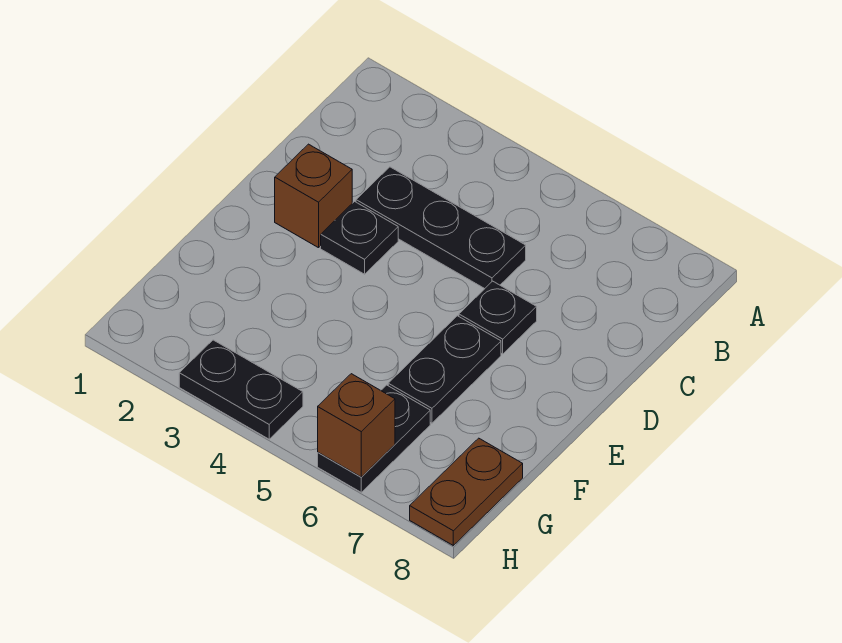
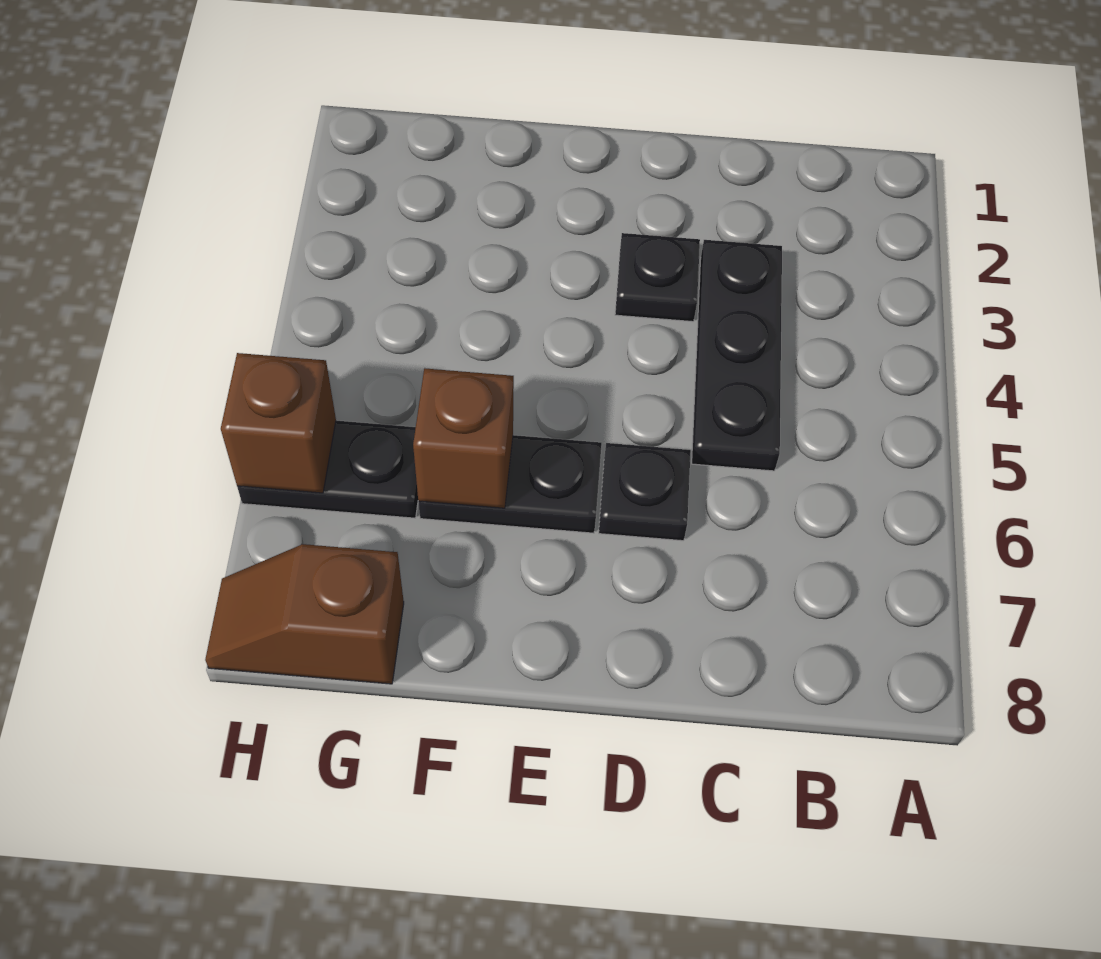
brown 1x1 brick [275,144,352,248] -> brown 1x1 brick moved to [413,369,514,508]
brown 1x2 plate [410,438,523,545] -> brown 1x2 slope [205,544,404,684]
black 1x2 plate [179,340,303,439] -> none

